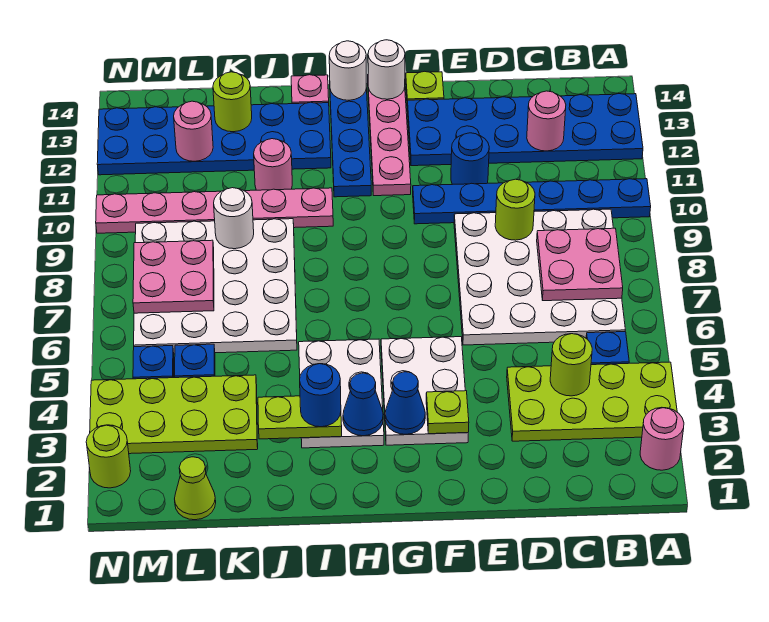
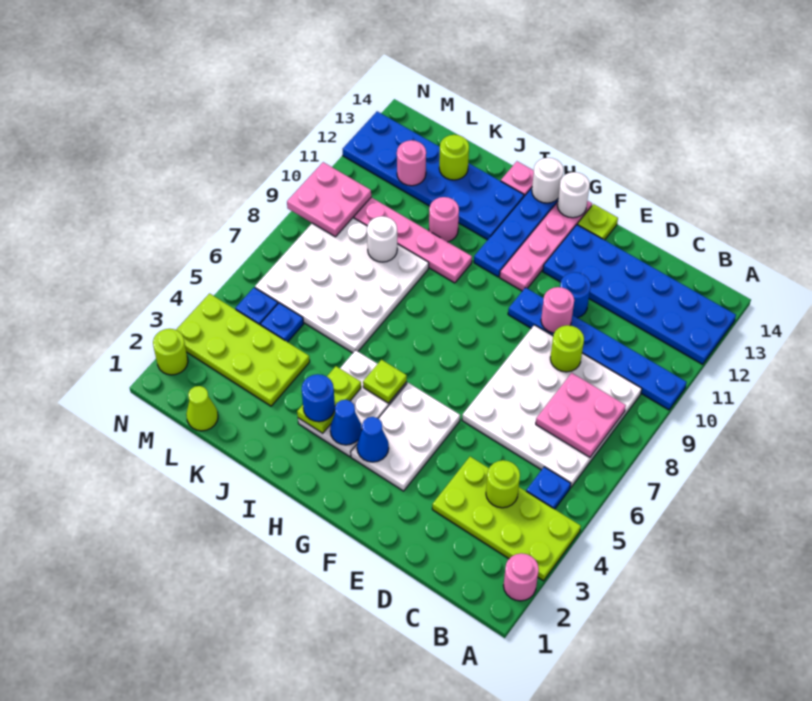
pink 1x1 round brick [527,91,566,151] -> pink 1x1 round brick moved to [541,287,574,333]
lime 1x1 plate [426,391,469,434] -> lime 1x1 plate moved to [363,360,407,403]
lime 1x2 plate [258,396,342,439] -> lime 1x2 plate turned to [297,366,361,433]
pink 2x2 plate [133,240,214,313] -> pink 2x2 plate moved to [287,162,371,237]

